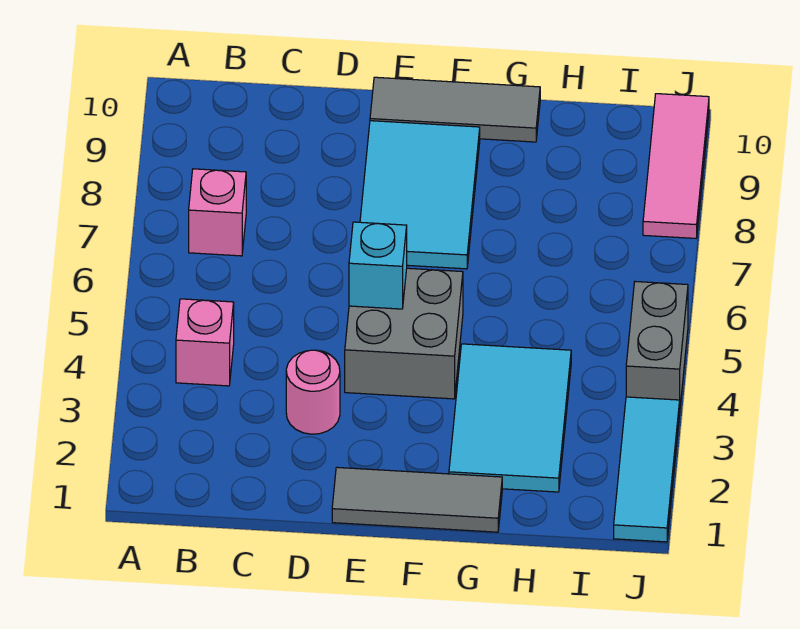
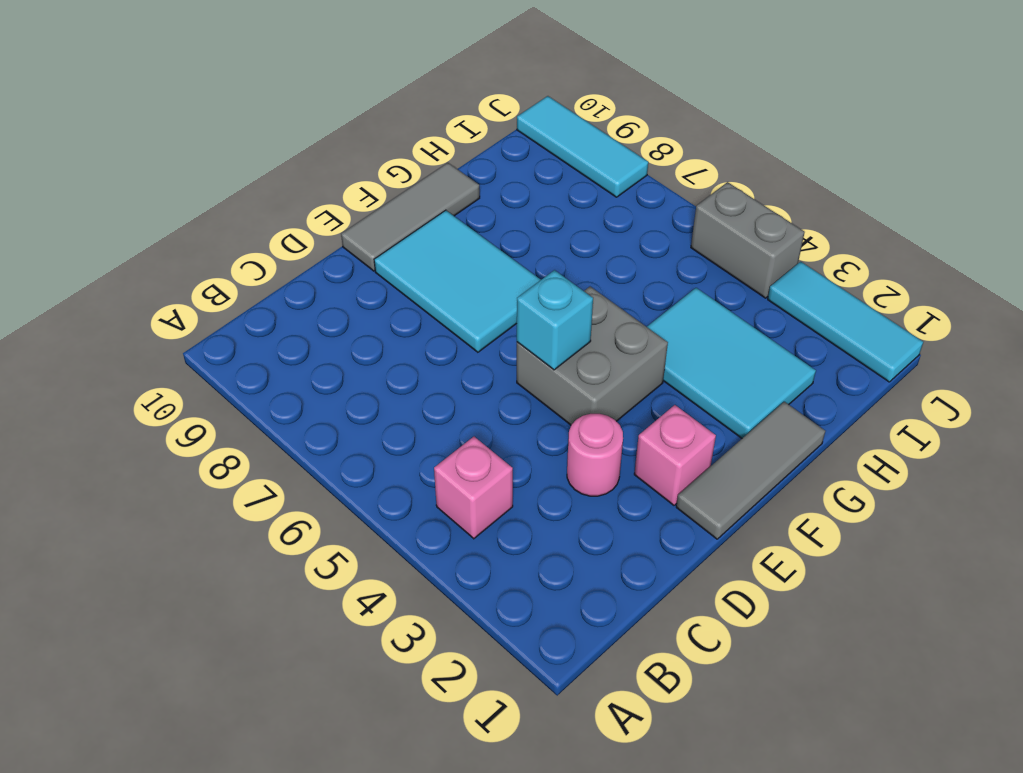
pink 1x1 brick [189,169,246,256] -> pink 1x1 brick moved to [634,405,716,505]
pink 1x3 tile [643,94,709,238] -> cyan 1x3 tile [517,96,648,197]

